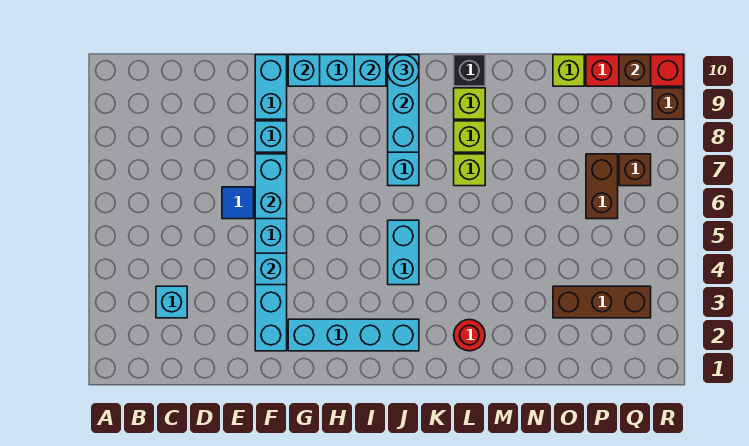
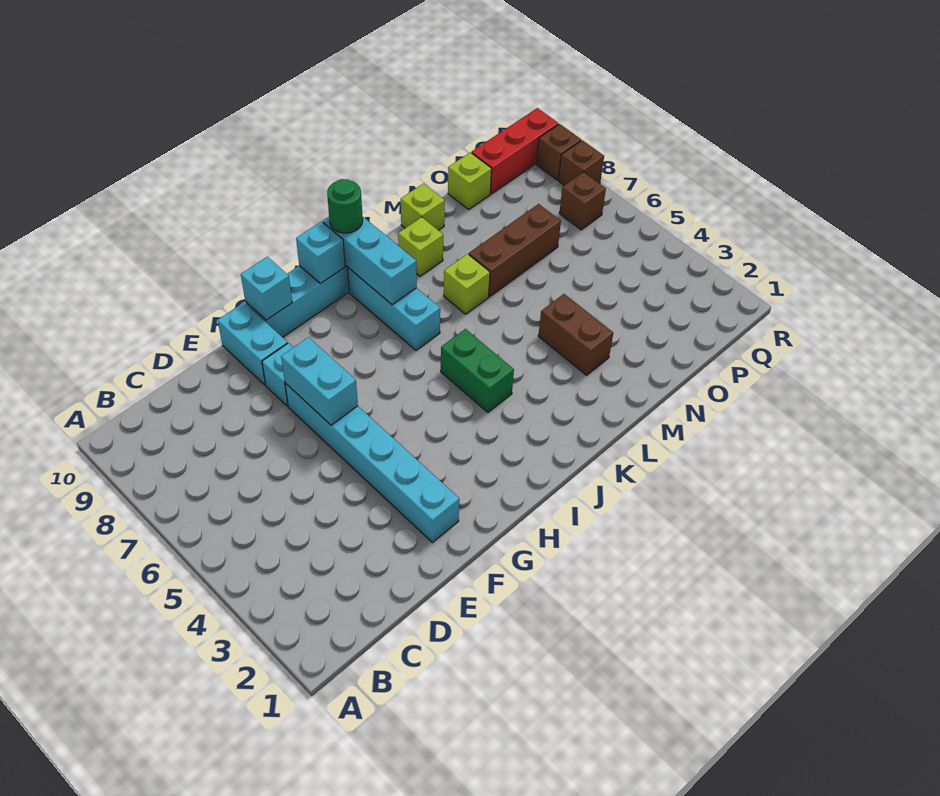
cyan 1x1 brick [156,286,187,318] -> none
blue 1x1 tile [222,187,254,219] -> none
cyan 1x1 brick [255,253,287,285] -> none
cyan 1x4 brick [288,319,419,351] -> none
cyan 1x2 brick [388,220,419,285] -> green 1x2 brick [441,329,514,412]
cyan 1x1 round brick [388,55,419,86] -> green 1x1 round brick [327,179,363,233]
red 1x1 round brick [454,320,485,351] -> none
lime 1x1 brick [454,121,485,152] -> lime 1x1 brick moved to [401,183,445,230]
black 1x1 brick [454,55,485,86] -> none
brown 1x3 brick [553,286,651,318] -> brown 1x3 brick moved to [469,204,561,297]
brown 1x2 brick [586,154,618,219] -> brown 1x2 brick moved to [538,294,613,375]
brown 1x1 brick [619,55,651,86] -> brown 1x1 brick moved to [559,140,604,185]

